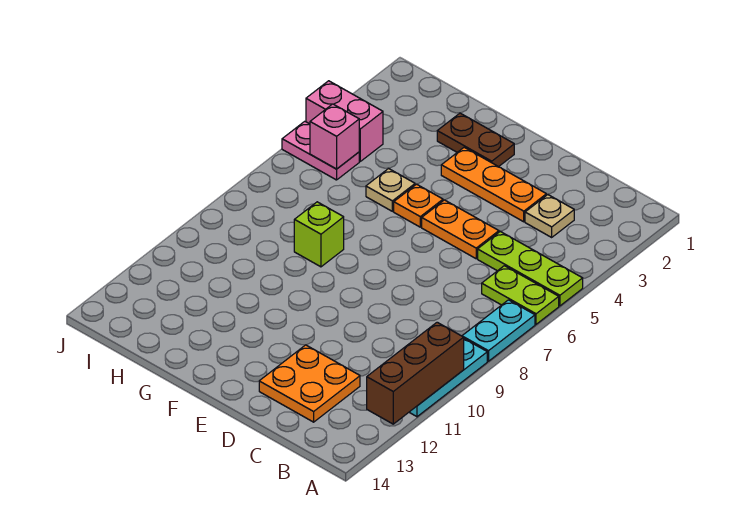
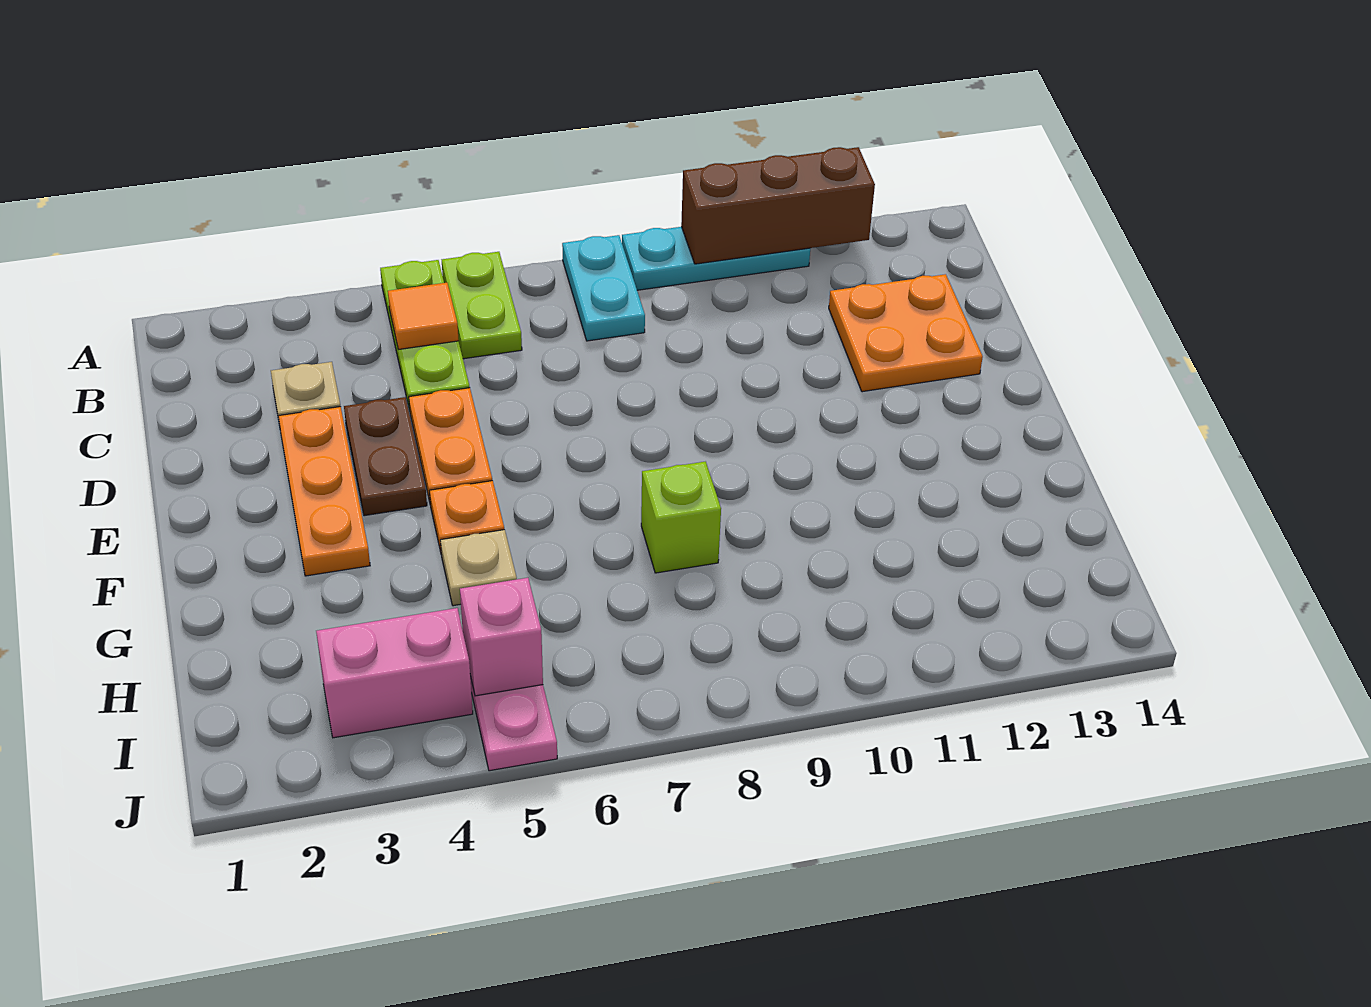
cyan 1x2 plate [462,300,535,361] -> cyan 1x2 plate turned to [562,235,645,341]
none -> orange 1x1 tile [388,283,459,350]
brown 1x2 plate [437,113,514,167] -> brown 1x2 plate moved to [344,397,427,516]
pink 1x2 brick [306,81,383,161] -> pink 1x2 brick turned to [316,608,473,738]

